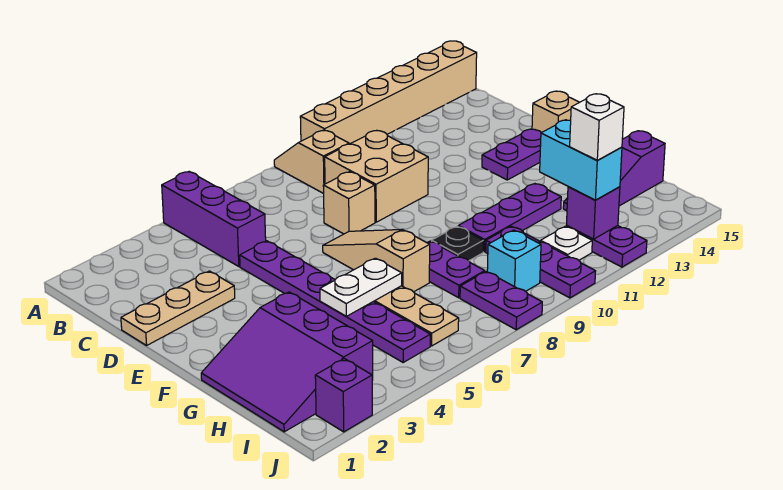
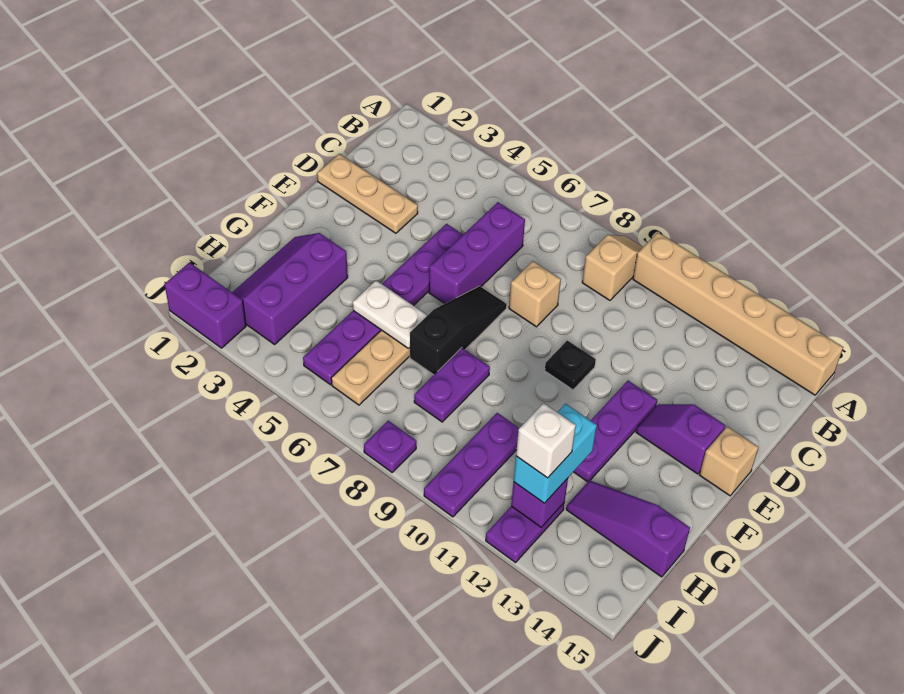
purple 1x3 brick [162,172,266,267] -> purple 1x3 brick moved to [429,202,525,303]
tan 2x2 brick [325,131,428,222] -> none
tan 1x3 slope [323,229,430,292] -> black 1x3 slope [410,286,507,375]
purple 1x2 plate [482,129,541,180] -> purple 1x2 slope [636,404,726,474]
purple 3x3 slope [201,292,373,432] -> purple 2x3 slope [232,233,348,344]
black 1x1 plate [432,226,483,261] -> black 1x1 plate moved to [545,340,596,390]
purple 1x3 plate [458,184,561,252] -> purple 1x3 plate turned to [574,381,657,482]
purple 1x2 plate [460,271,542,330] -> purple 1x1 plate [364,421,416,472]
cyan 1x1 brick [487,230,541,292] -> none
white 1x1 plate [541,226,592,260] -> none
purple 1x1 brick [315,359,372,432] -> purple 1x2 brick [164,263,246,348]

